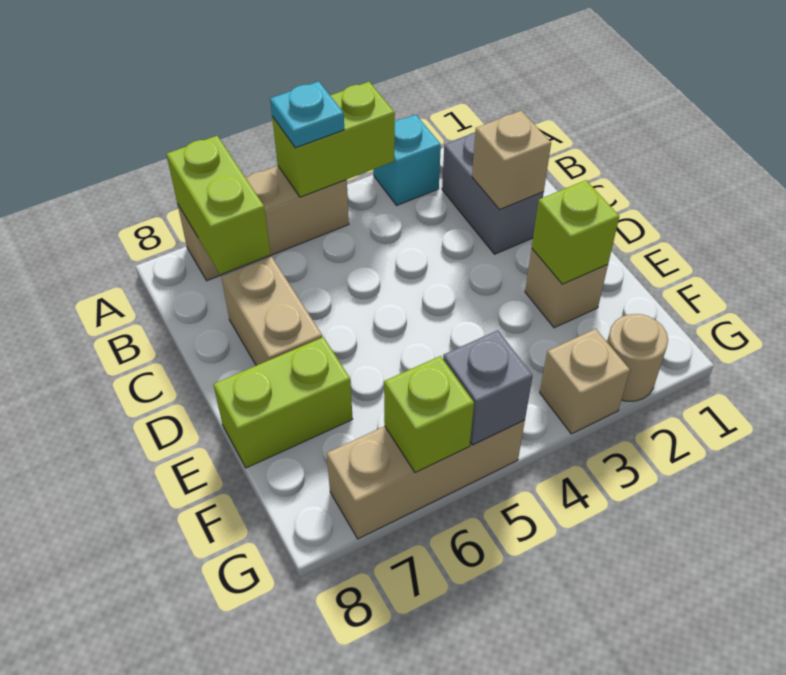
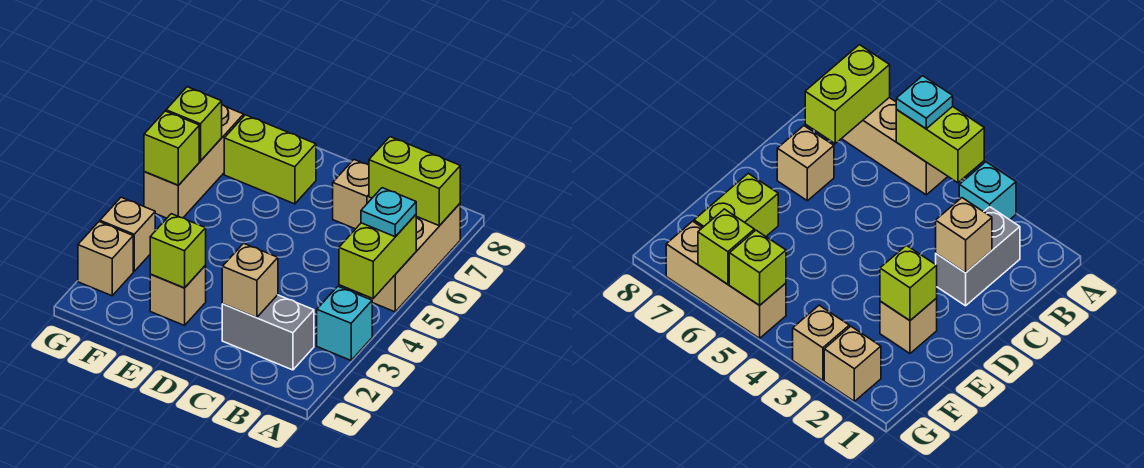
tan 1x2 brick [221,257,322,366] -> tan 1x1 brick [333,160,372,229]
lime 1x2 brick [213,337,353,468] -> lime 1x2 brick turned to [224,115,316,204]
tan 1x1 round brick [607,314,668,401] -> tan 1x1 brick [78,222,133,296]
grey 1x1 brick [443,330,533,445] -> lime 1x1 brick [144,111,199,185]

